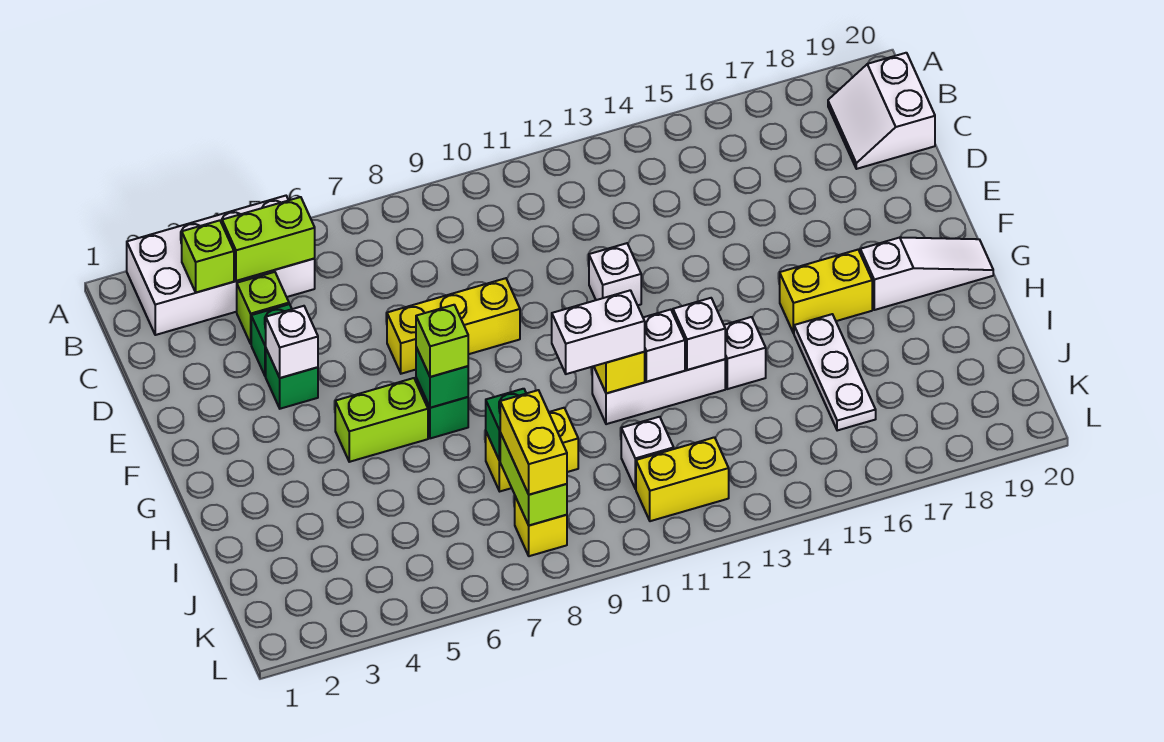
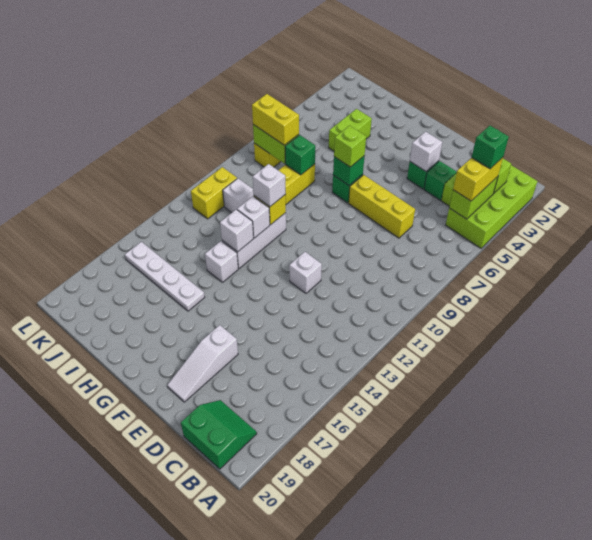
white 2x4 brick [127,196,315,335] -> lime 2x4 brick [446,165,537,248]
none -> green 1x1 brick [472,126,509,169]
white 2x2 slope [828,53,935,169] -> green 2x2 slope [181,400,257,469]
yellow 1x3 brick [387,278,520,374] -> yellow 1x3 brick turned to [349,175,415,238]
lime 1x2 brick [335,378,428,462] -> lime 1x2 brick moved to [329,109,372,151]
yellow 1x2 brick [780,250,872,333] -> yellow 1x2 brick moved to [453,157,503,201]
white 1x3 slope [860,237,993,310] -> white 1x3 slope moved to [167,325,238,402]
white 1x2 brick [552,290,645,374] -> white 1x1 brick [253,164,286,207]
white 1x3 plate [794,314,876,431] -> white 1x4 plate [125,242,205,311]

